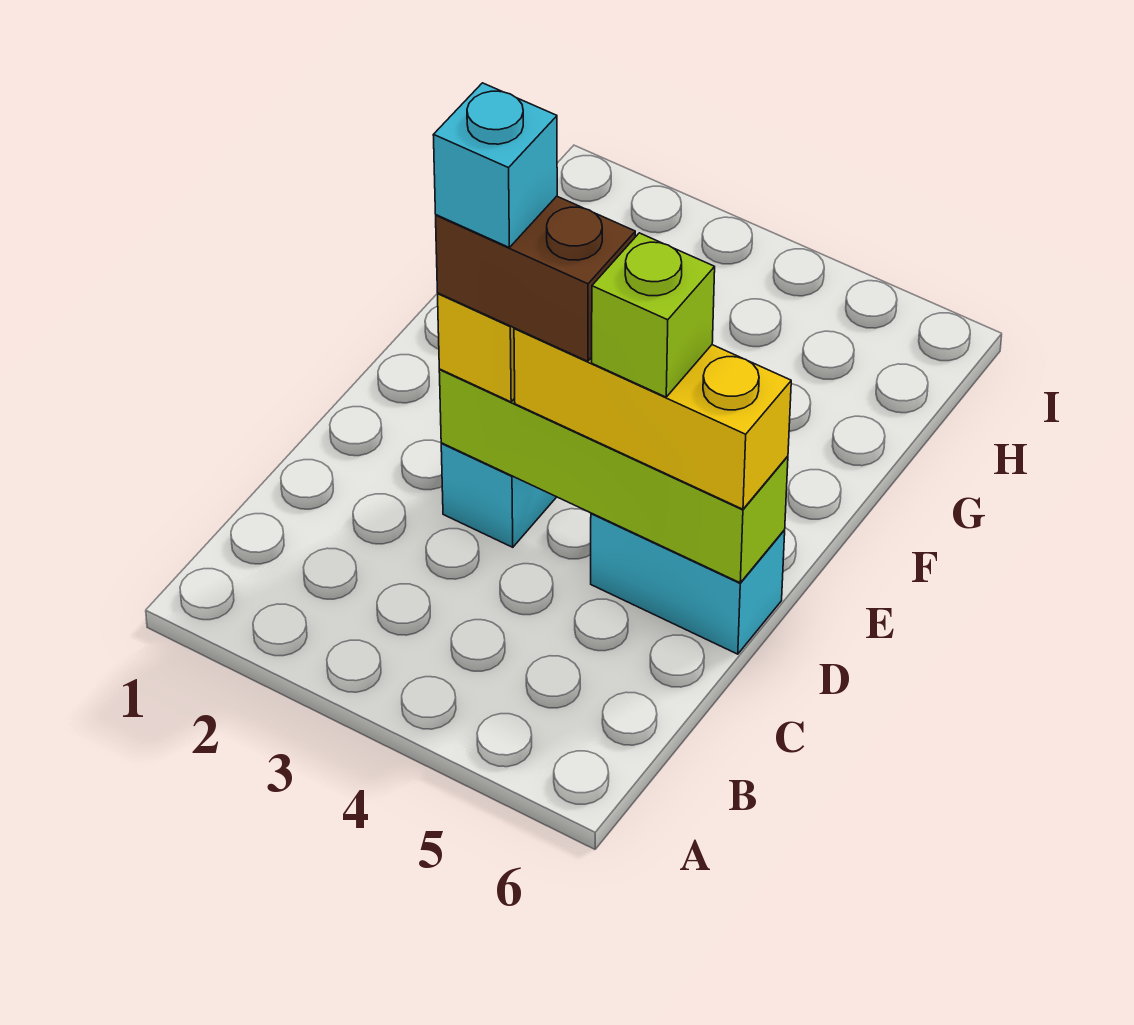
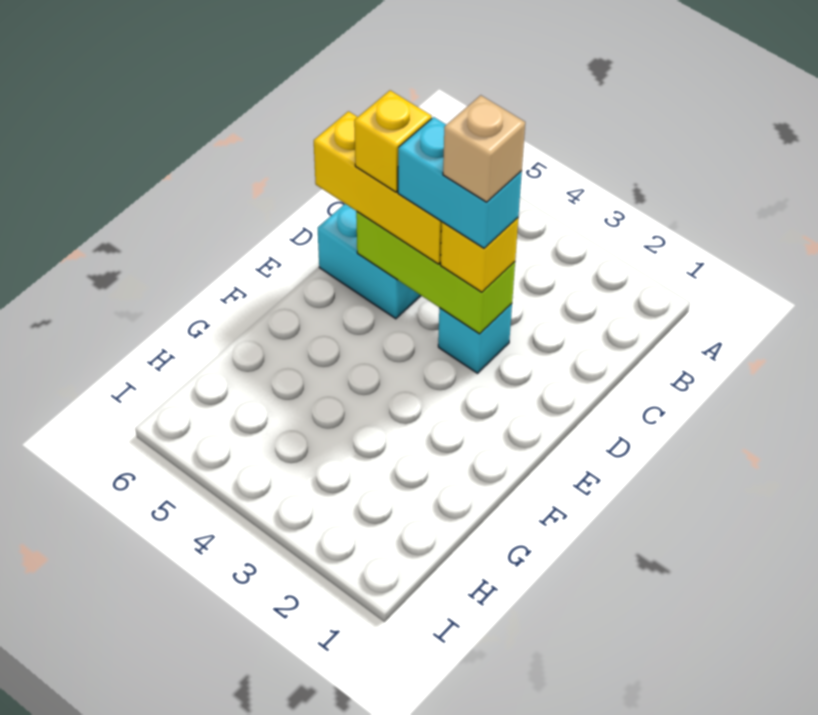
lime 1x4 brick [439,369,788,583] -> lime 1x3 brick [356,212,515,334]
brown 1x2 brick [436,196,635,361] -> cyan 1x2 brick [398,117,522,248]
cyan 1x1 brick [433,83,557,247] -> tan 1x1 brick [443,95,525,202]
lime 1x1 brick [592,233,715,397] -> yellow 1x1 brick [354,90,432,192]

